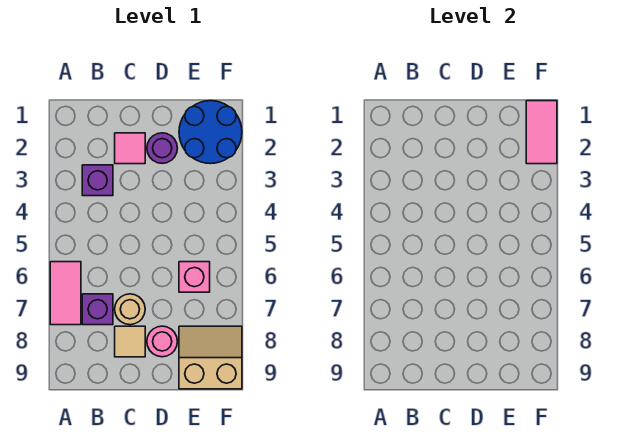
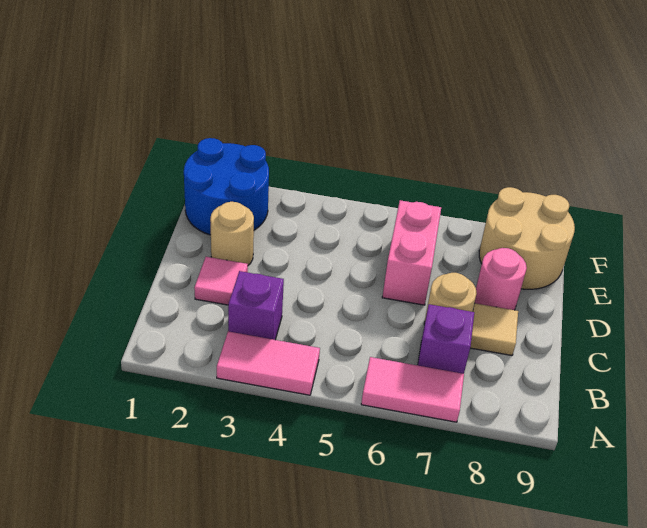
purple 1x1 round brick [147,133,177,163] -> tan 1x1 round brick [210,202,254,265]
pink 1x1 brick [179,262,210,292] -> pink 1x2 brick [382,200,441,305]
tan 2x2 slope [179,326,242,389] -> tan 2x2 round brick [479,187,575,289]
pink 1x2 tile [526,101,557,164] -> pink 1x2 tile moved to [217,331,320,395]

